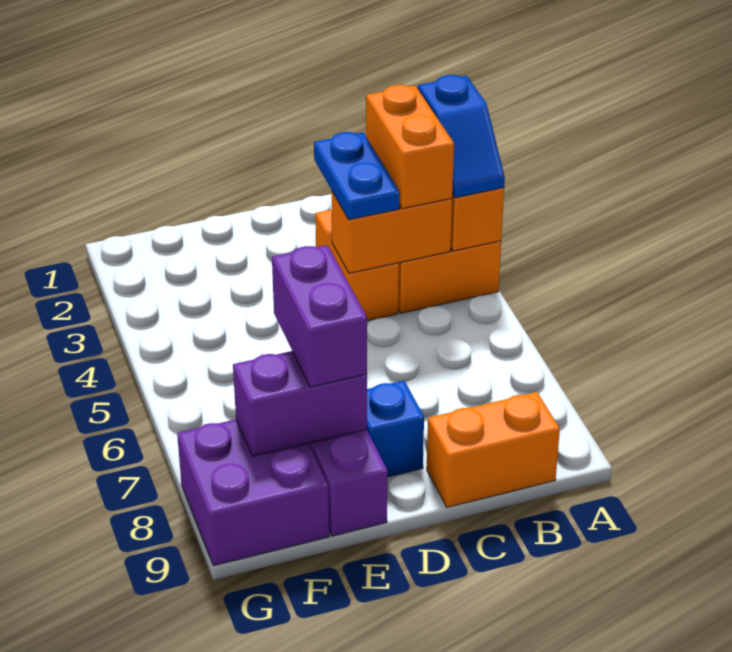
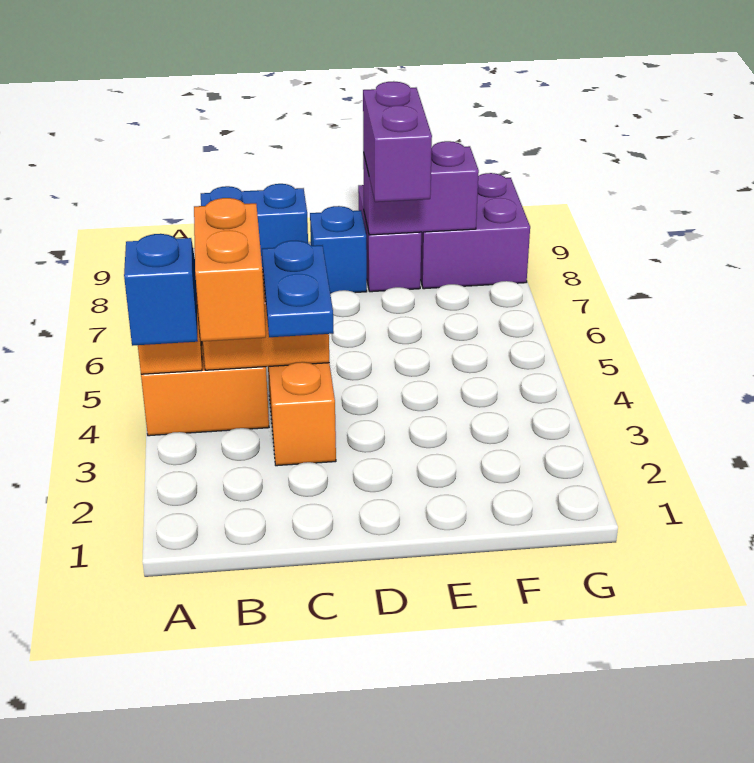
orange 1x2 brick [427,392,560,507] -> blue 1x2 brick [201,184,308,270]

